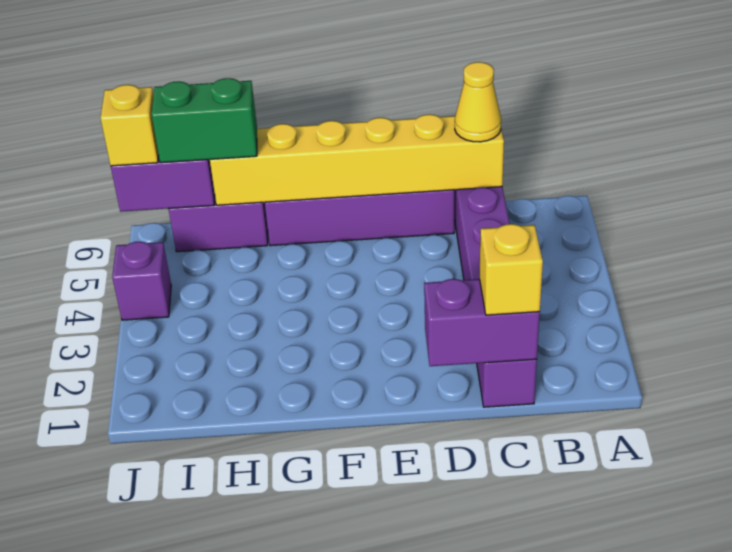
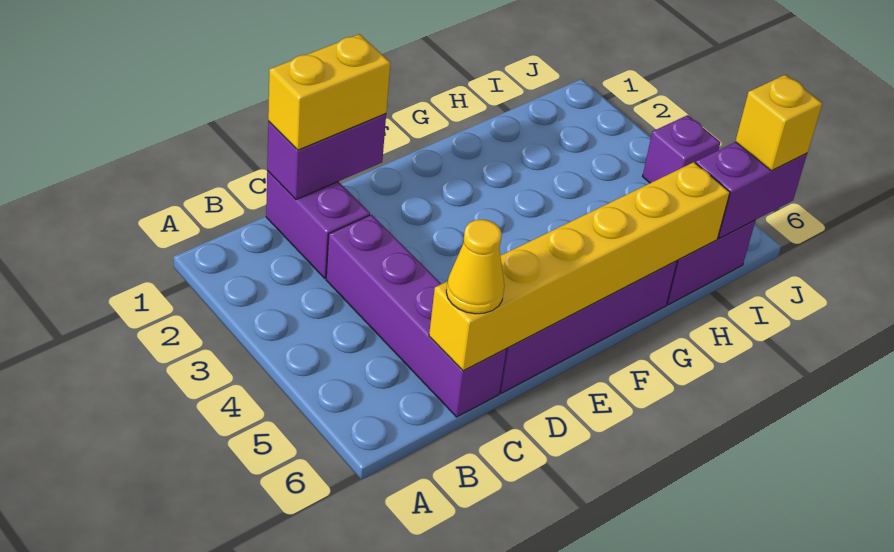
yellow 1x1 brick [480,224,543,315] -> yellow 1x2 brick [268,34,390,150]
green 1x2 brick [152,78,257,163] -> none

